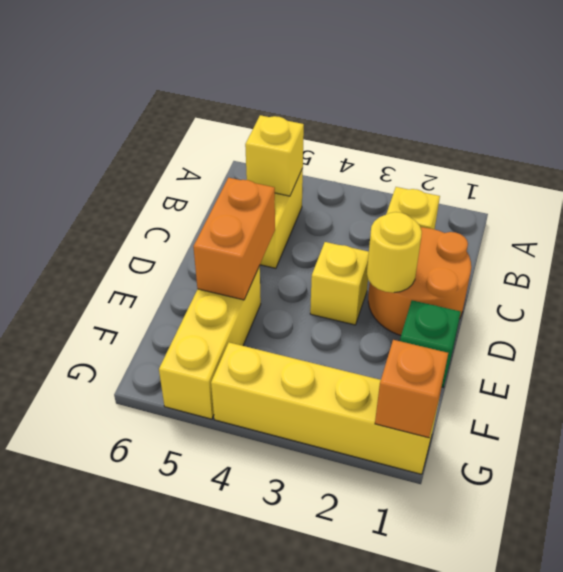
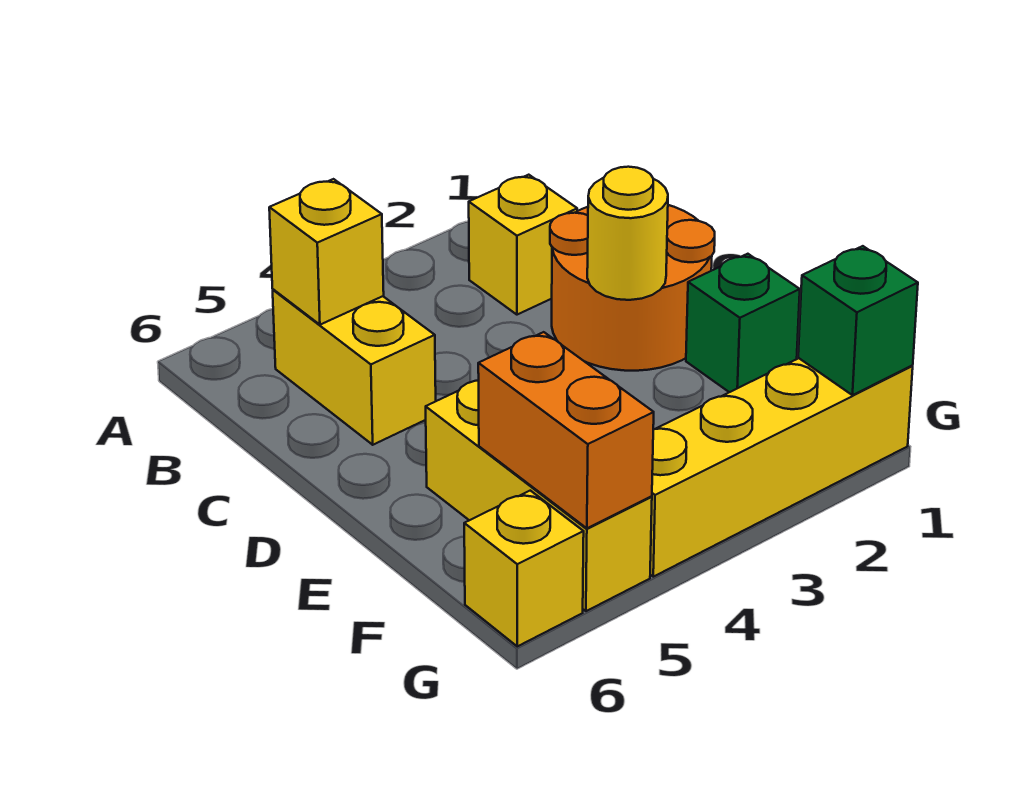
yellow 1x1 brick [310,242,369,325] -> yellow 1x1 brick moved to [464,491,584,646]
orange 1x2 brick [193,178,275,300] -> orange 1x2 brick moved to [478,332,654,528]
orange 1x1 brick [375,340,448,438] -> green 1x1 brick [798,246,918,395]

